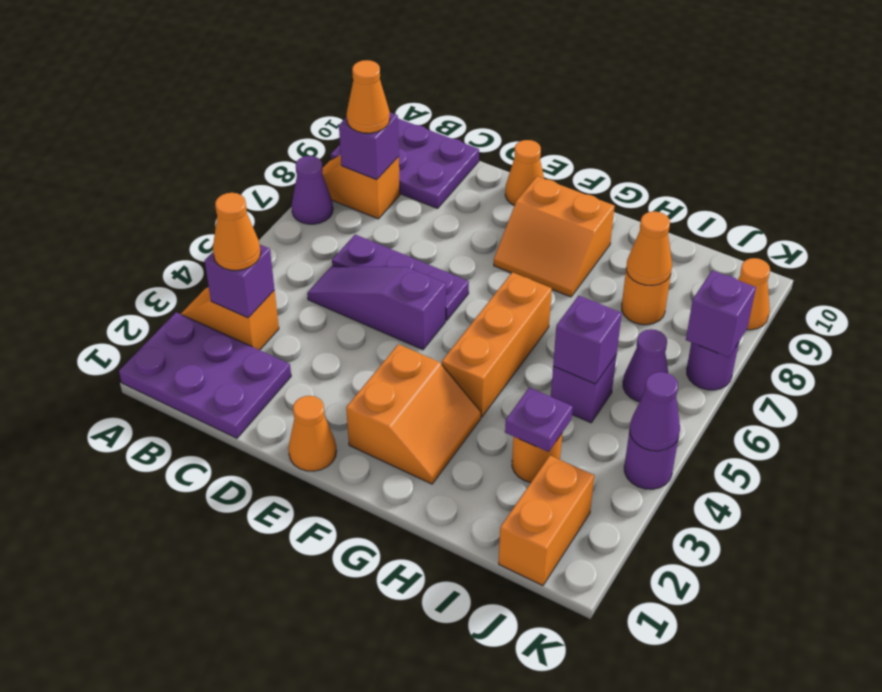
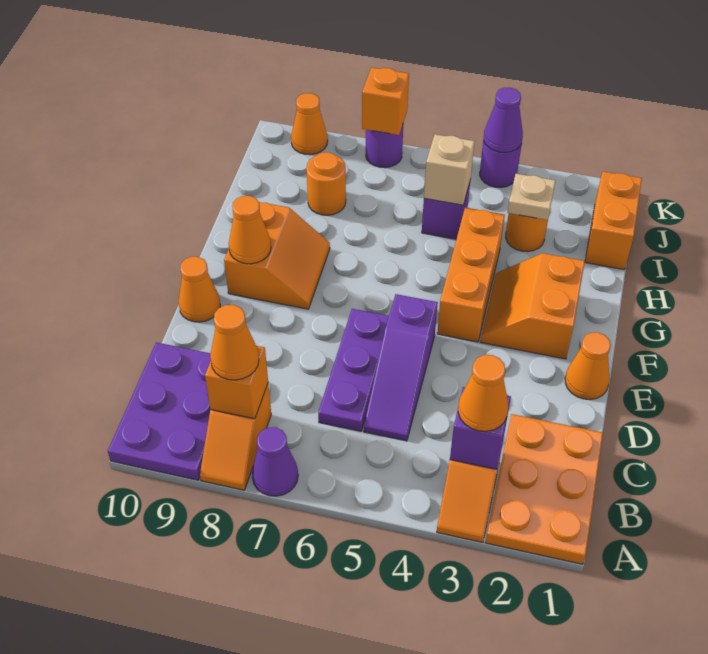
purple 2x3 plate [119,312,291,438] -> orange 2x3 plate [486,414,603,564]
purple 1x1 brick [339,112,399,180] -> orange 1x1 brick [205,346,268,419]
orange 2x2 slope [346,344,481,484] -> orange 2x2 slope turned to [481,253,585,359]
orange 1x3 brick [442,272,552,417] -> orange 1x3 brick turned to [437,208,505,342]
purple 1x1 plate [505,387,573,452] -> tan 1x1 plate [507,174,555,220]
purple 1x1 brick [553,296,622,384] -> tan 1x1 brick [424,134,475,205]
orange 1x1 cone [626,211,672,286] -> orange 1x1 cone moved to [229,196,271,264]
orange 1x2 brick [499,456,594,586] -> orange 1x2 brick turned to [585,171,642,270]
purple 1x1 cone [623,329,668,402] -> none
purple 1x1 brick [686,270,756,357] -> orange 1x1 brick [362,67,409,135]

